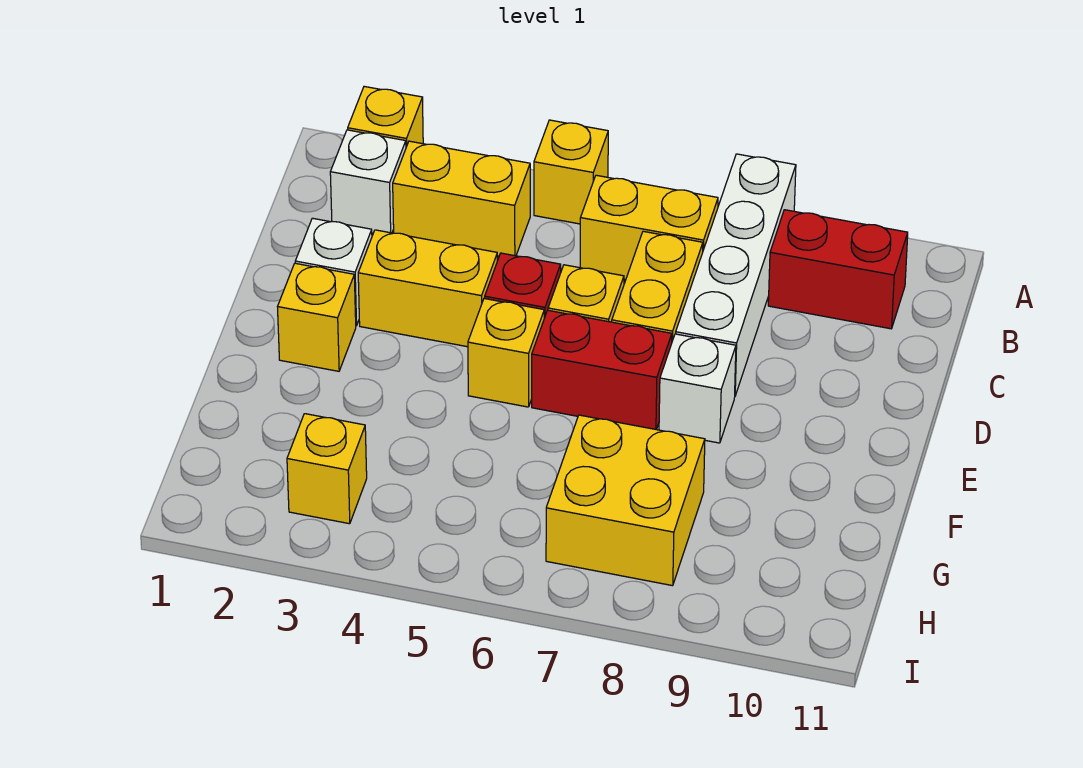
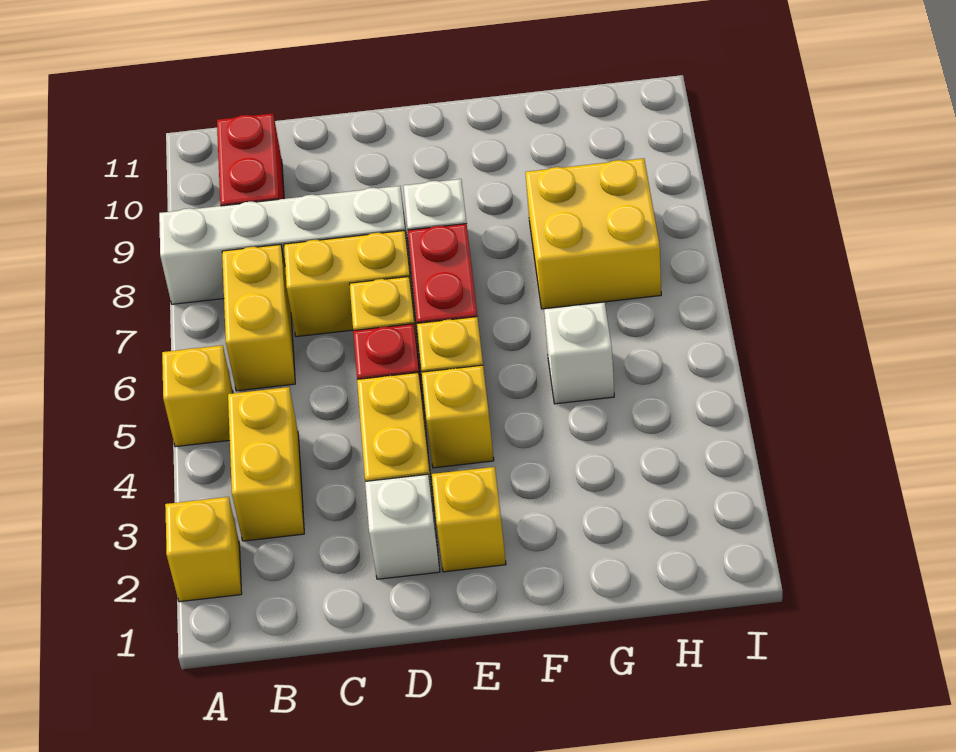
white 1x1 brick [330,130,406,233] -> white 1x1 brick moved to [544,302,614,404]
yellow 1x1 brick [287,414,367,524] -> yellow 1x1 brick moved to [422,365,494,468]

